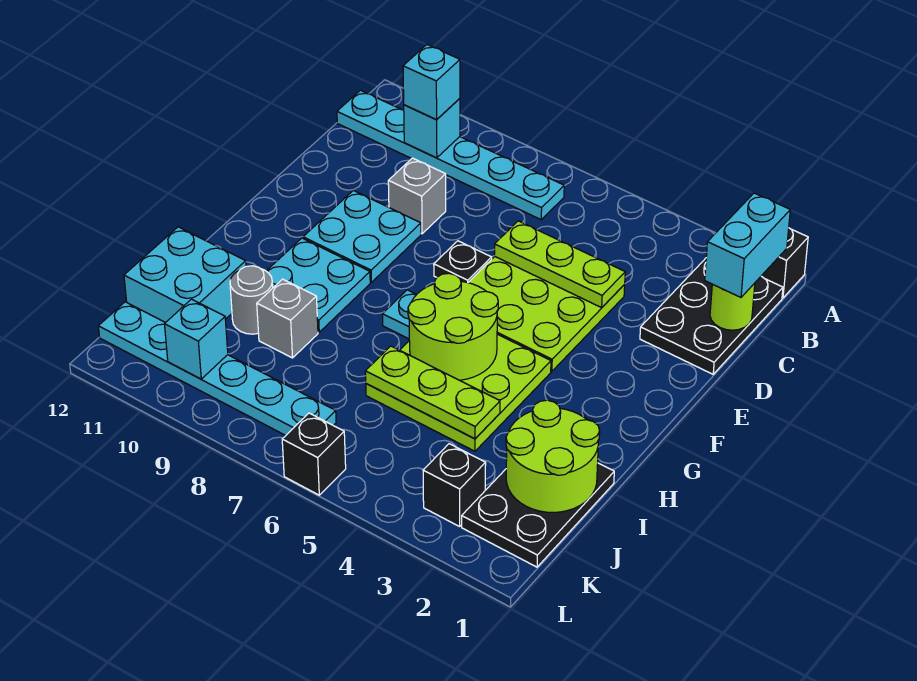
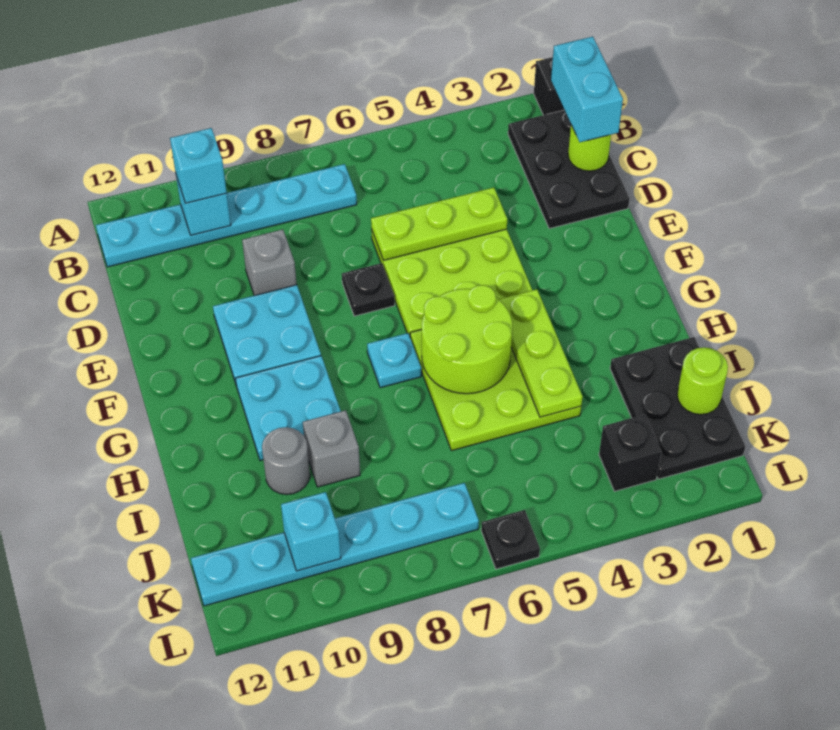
lime 2x2 round brick [506,400,600,512] -> lime 1x1 round brick [677,347,728,415]
lime 1x3 plate [365,346,500,439] -> lime 1x3 plate turned to [499,289,582,417]
cyan 2x2 brick [124,227,246,323] -> none
black 1x1 brick [282,413,346,495] -> black 1x1 plate [481,510,540,569]

